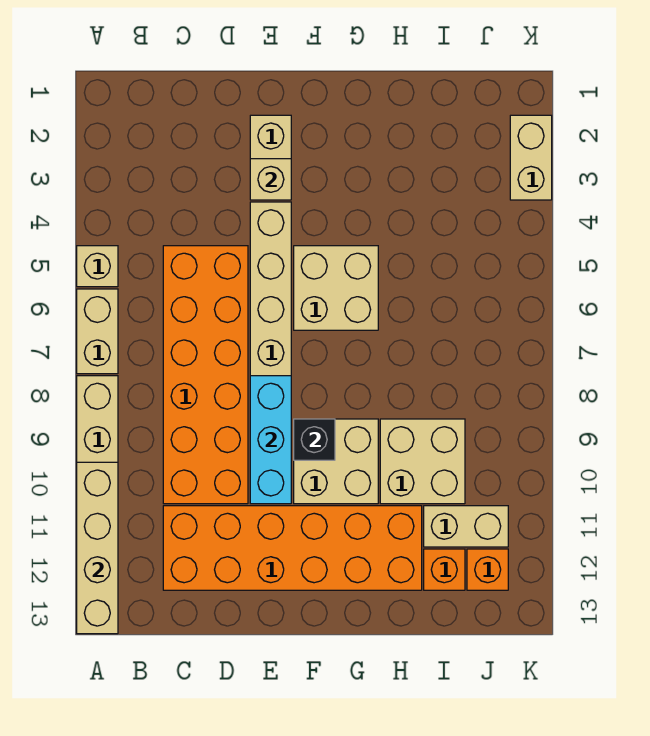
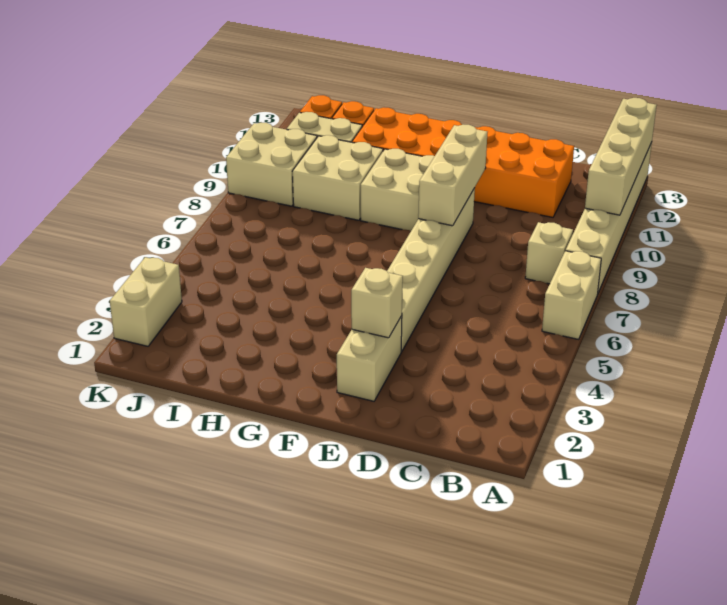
tan 1x1 brick [77,246,118,287] -> tan 1x1 brick moved to [525,222,573,284]
orange 2x6 brick [163,246,248,504] -> none
cyan 1x3 brick [250,376,291,504] -> tan 1x3 brick [418,125,487,226]
tan 2x2 brick [294,246,378,330] -> tan 2x2 brick moved to [226,123,317,206]
black 1x1 brick [294,419,335,460] -> none

